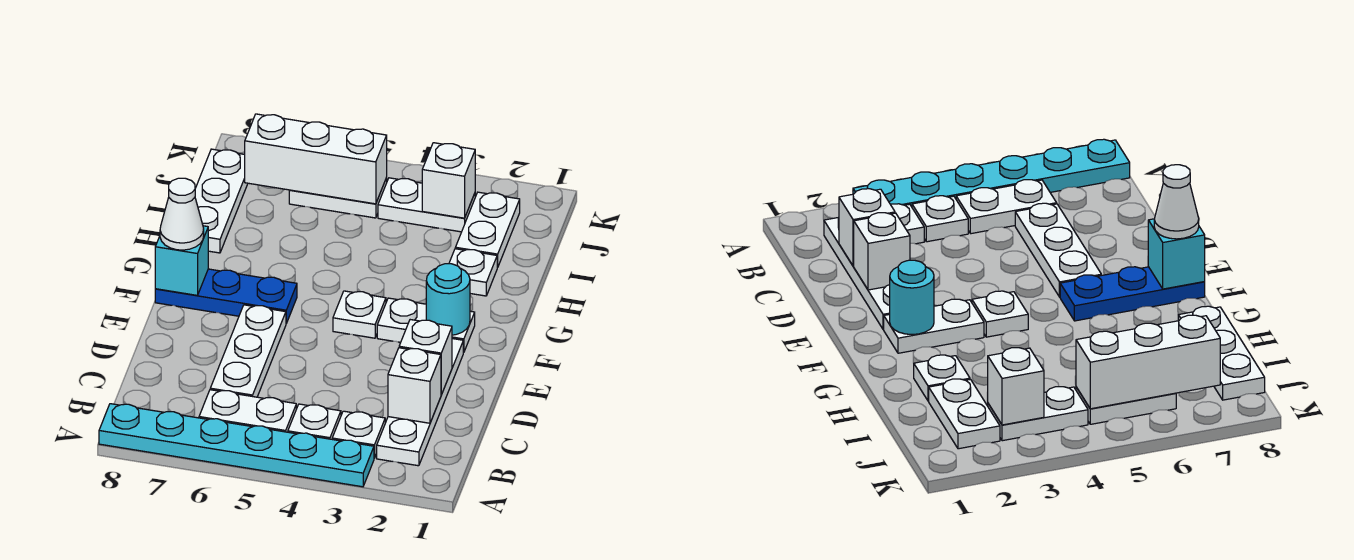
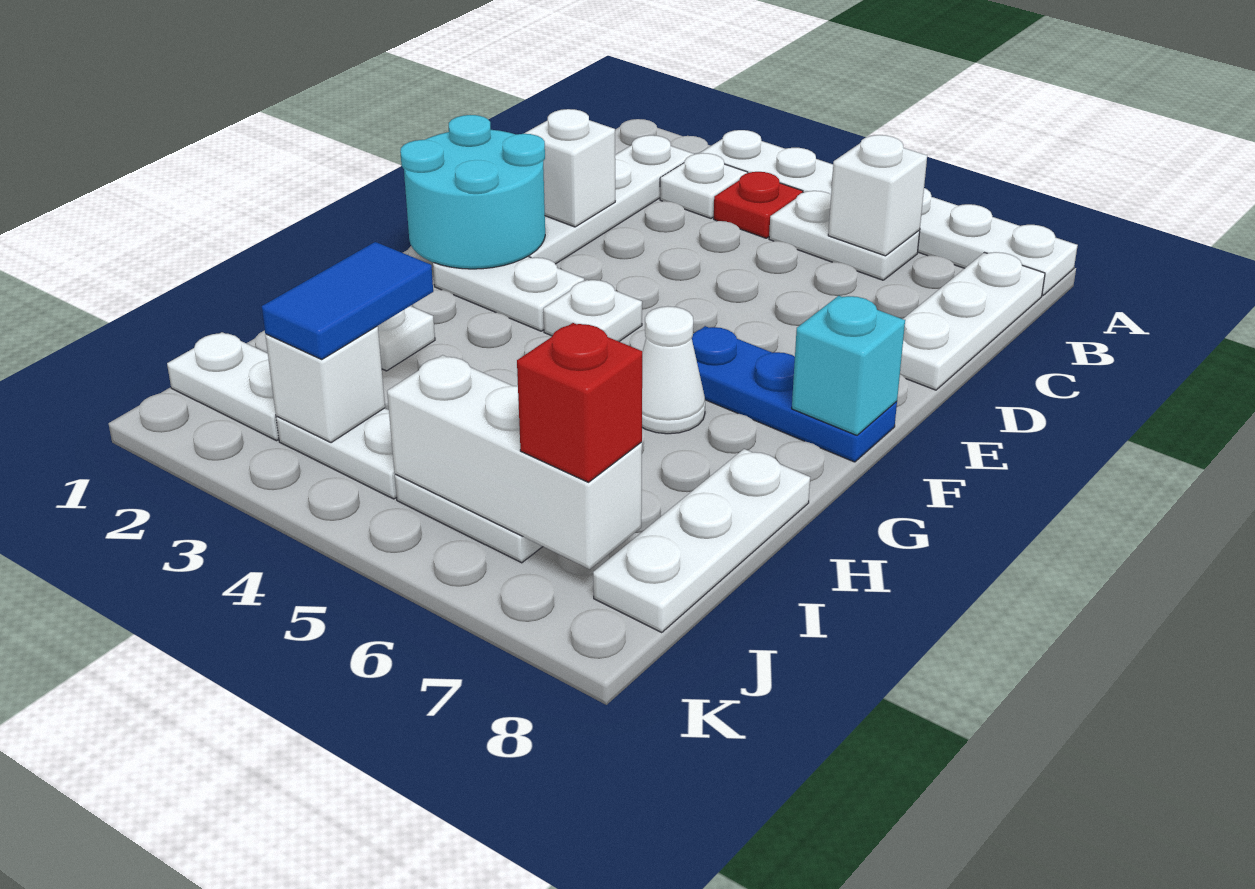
cyan 1x6 plate [99,404,374,487] -> white 1x6 plate [700,130,1078,295]
white 1x1 plate [288,404,341,439] -> red 1x1 plate [714,172,803,238]
white 1x1 brick [388,348,441,423] -> white 1x1 brick moved to [828,135,927,256]
white 1x3 plate [210,305,286,397] -> white 1x3 plate moved to [900,252,1045,390]
cyan 1x1 round brick [426,264,470,335] -> cyan 2x2 round brick [400,115,545,269]
white 1x1 cone [160,178,204,250] -> white 1x1 cone moved to [642,306,705,434]
white 1x2 plate [455,192,520,267] -> white 1x2 plate turned to [167,332,279,441]
none -> blue 1x2 tile [262,242,433,360]
none -> red 1x1 brick [517,323,642,482]

